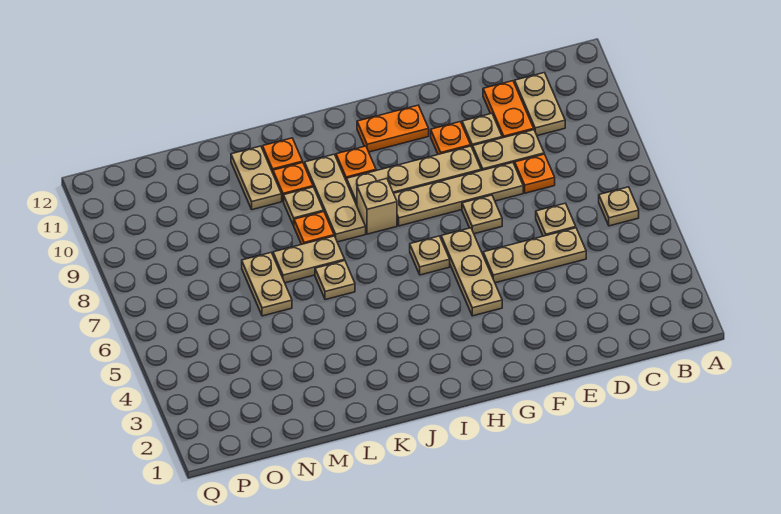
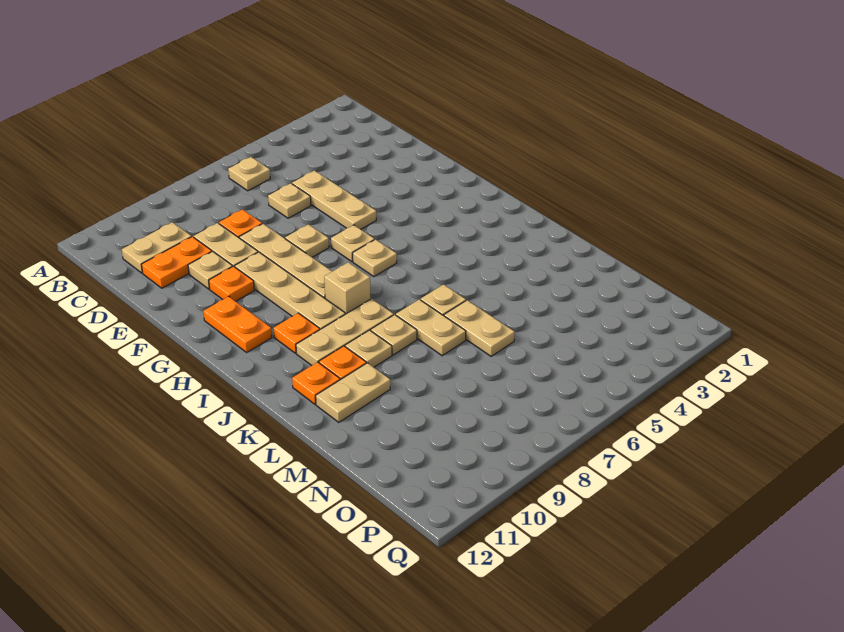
tan 1x3 plate [441,228,502,316] -> tan 1x1 plate [331,225,374,261]
orange 1x1 plate [294,212,334,244] -> tan 1x1 plate [371,315,417,355]
tan 1x2 plate [242,253,292,316] -> tan 1x2 plate turned to [444,300,515,356]

